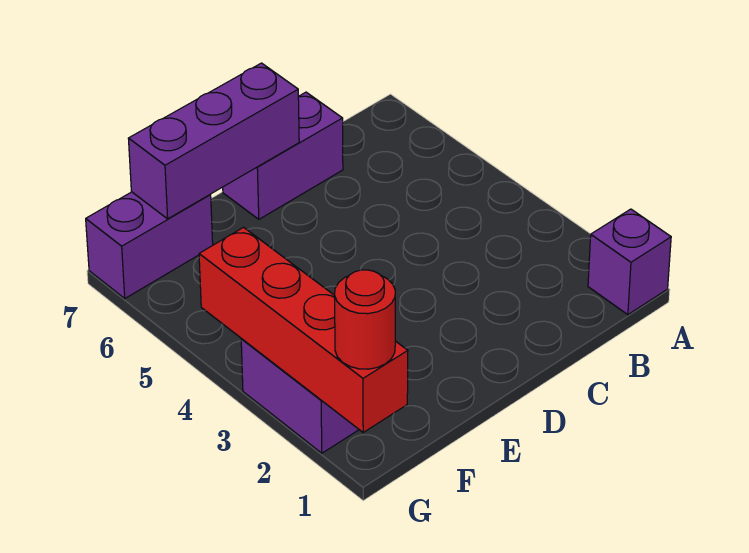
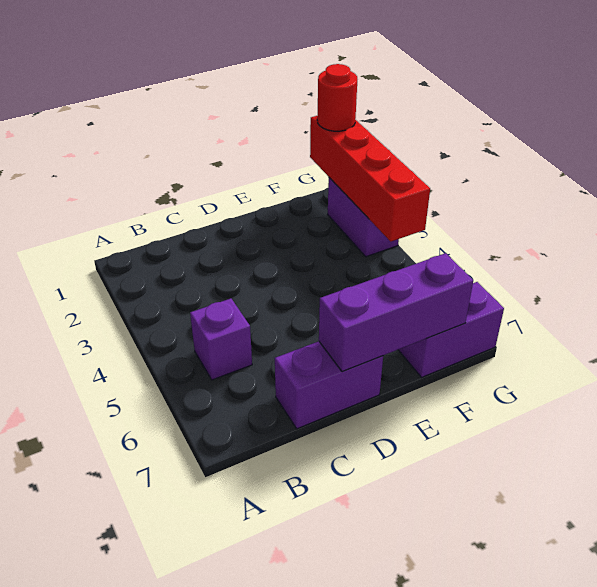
purple 1x1 brick [588,209,671,315] -> purple 1x1 brick moved to [190,299,252,380]

